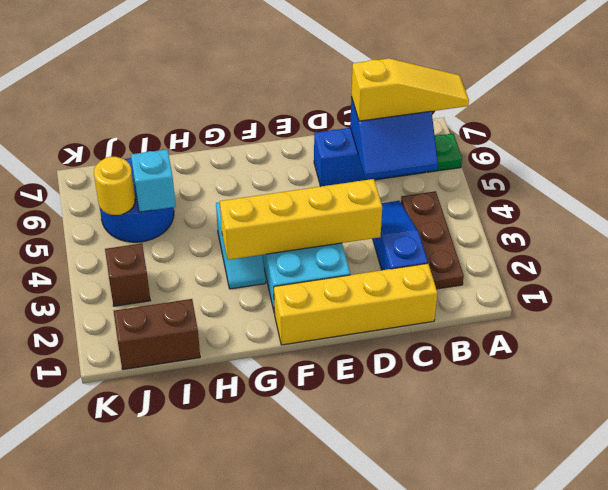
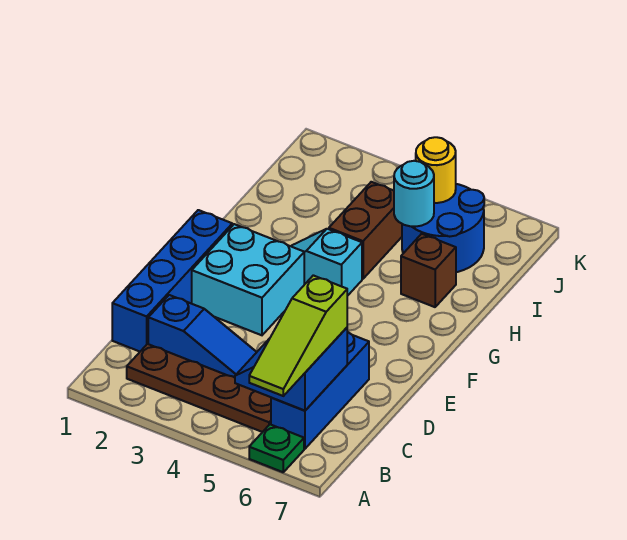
yellow 1x3 slope [351,59,469,121] -> lime 1x3 slope [249,275,347,396]
brown 1x3 plate [401,191,464,289] -> brown 1x4 plate [127,344,271,432]
yellow 1x4 brick [274,263,437,345] -> blue 1x4 brick [112,210,232,352]
yellow 1x4 brick [220,179,382,260] -> none
brown 1x2 brick [114,299,200,370] -> brown 1x2 brick moved to [329,182,402,279]
cyan 1x1 brick [131,149,176,212] -> cyan 1x1 round brick [394,161,434,227]
brown 1x1 brick [105,243,150,306] -> brown 1x1 brick moved to [401,234,456,307]

